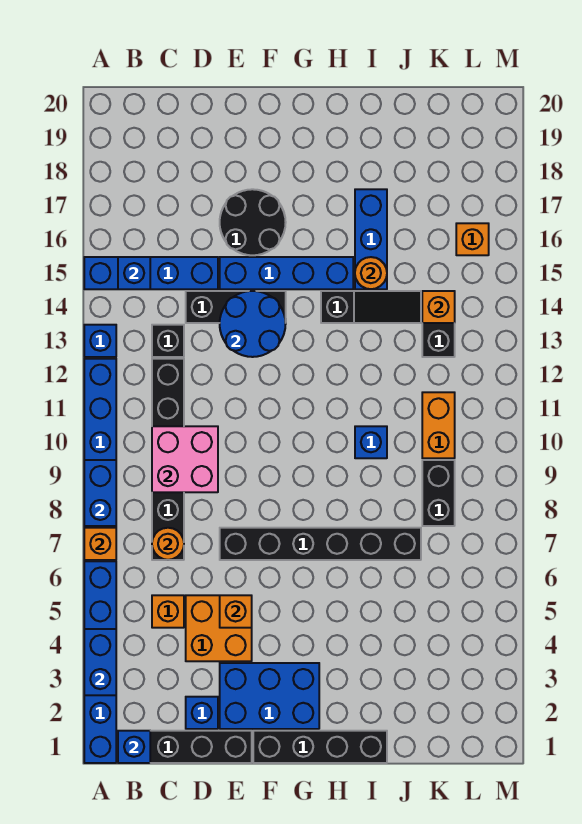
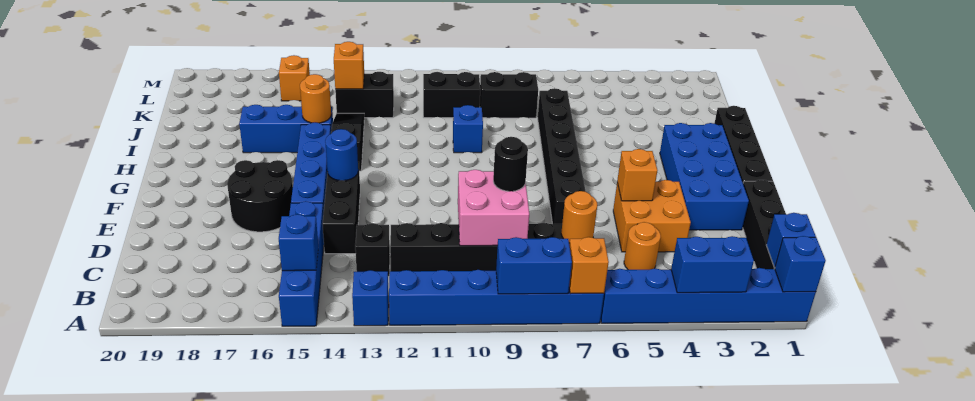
orange 1x1 brick [152,595,184,628] -> orange 1x1 round brick [624,222,661,270]
blue 1x1 brick [186,697,218,729] -> blue 1x1 brick moved to [775,236,826,292]
none -> black 1x1 round brick [493,137,528,191]
blue 2x3 brick [220,663,319,729] -> blue 2x4 brick [660,123,749,230]
blue 2x2 round brick [220,291,286,357] -> blue 1x1 round brick [325,129,358,181]
orange 1x2 brick [422,392,455,458] -> black 1x2 brick [423,72,480,118]

